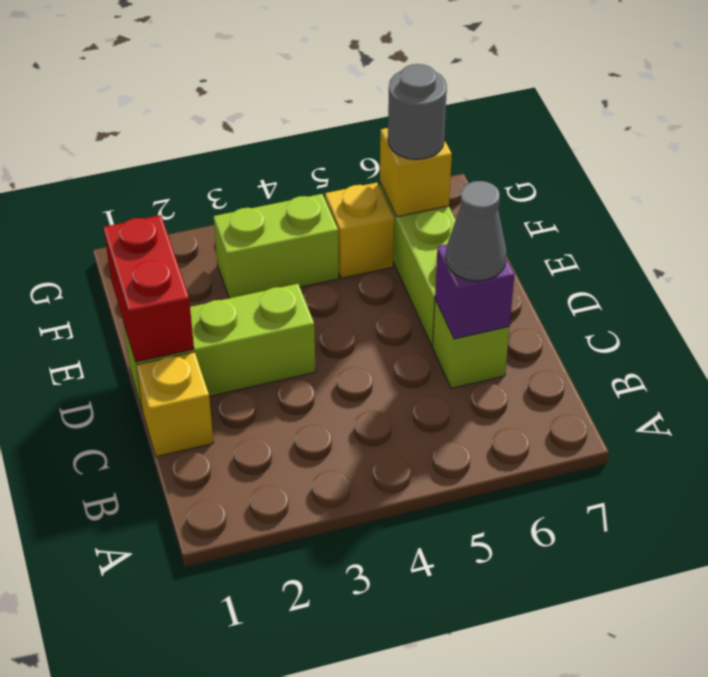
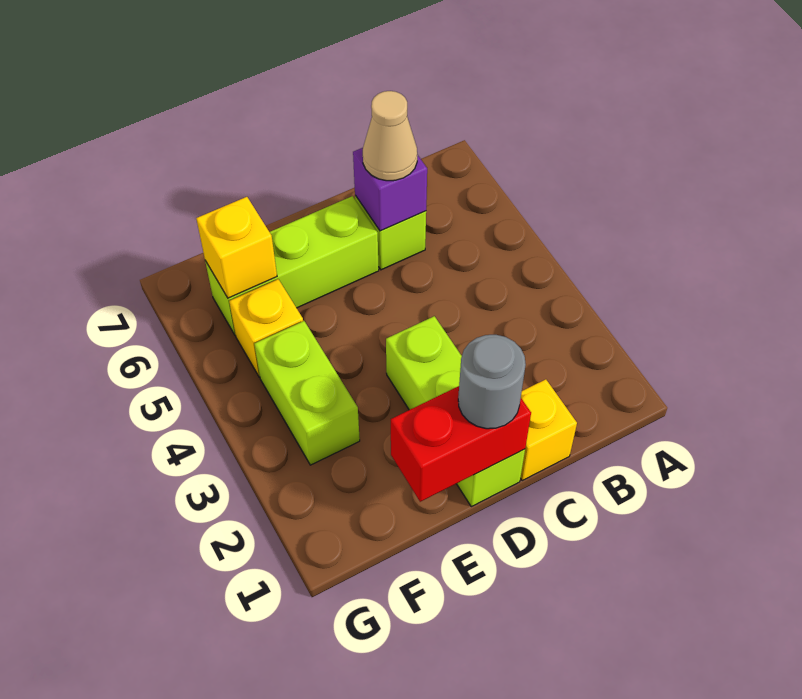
grey 1x1 cone [446,181,507,281] -> tan 1x1 cone [363,91,417,181]
grey 1x1 round brick [388,64,447,160] -> grey 1x1 round brick moved to [458,335,526,429]

